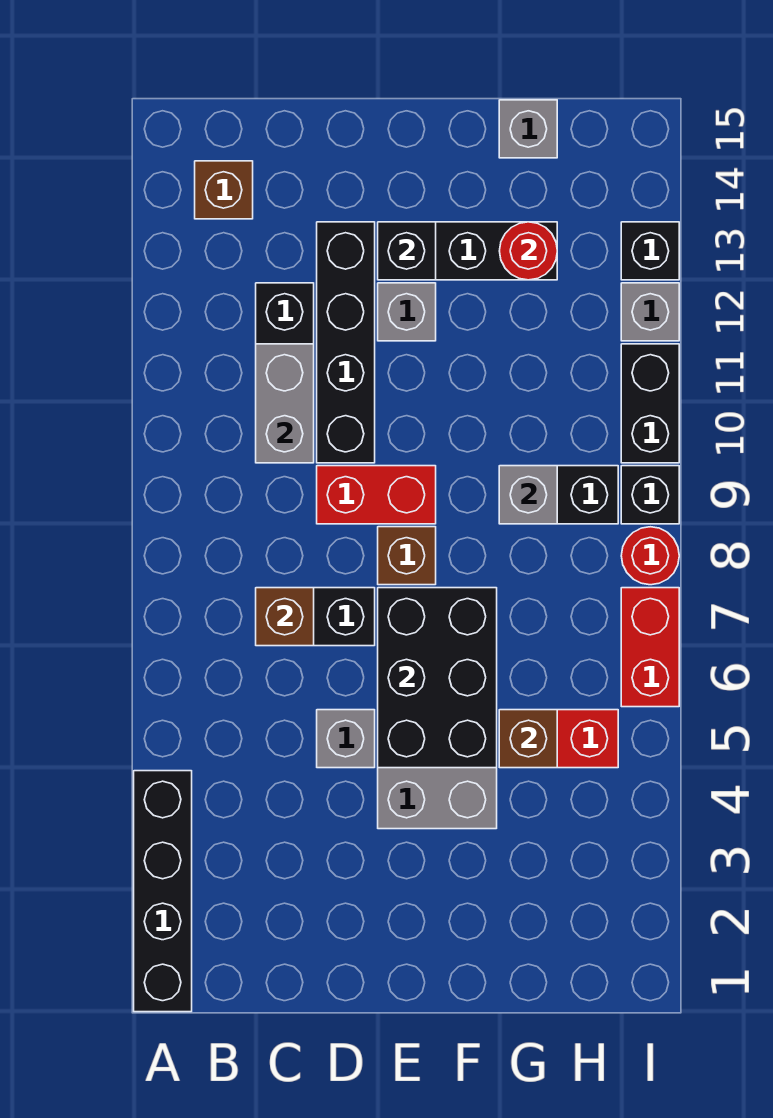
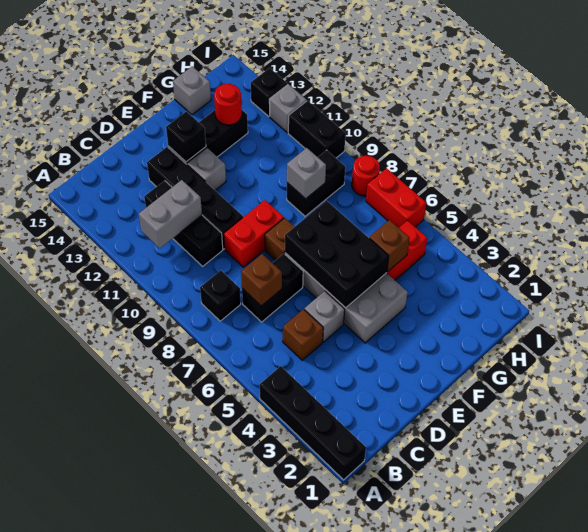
brown 1x1 brick [195,161,253,219] -> brown 1x1 brick moved to [283,309,323,360]
grey 1x2 brick [256,344,314,463] -> grey 1x2 brick turned to [139,180,202,248]
black 1x1 brick [621,466,679,524] -> black 1x1 brick moved to [200,270,241,321]

